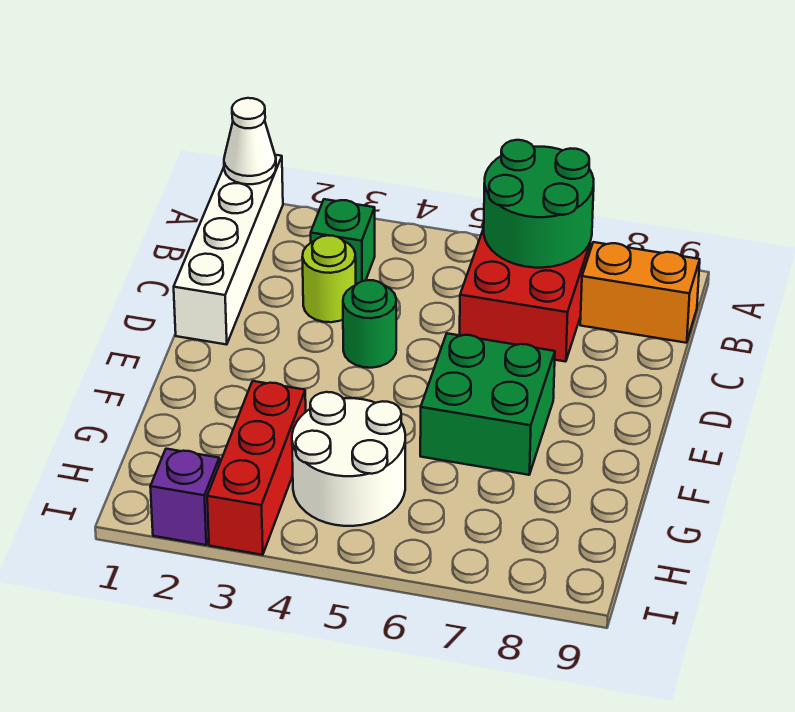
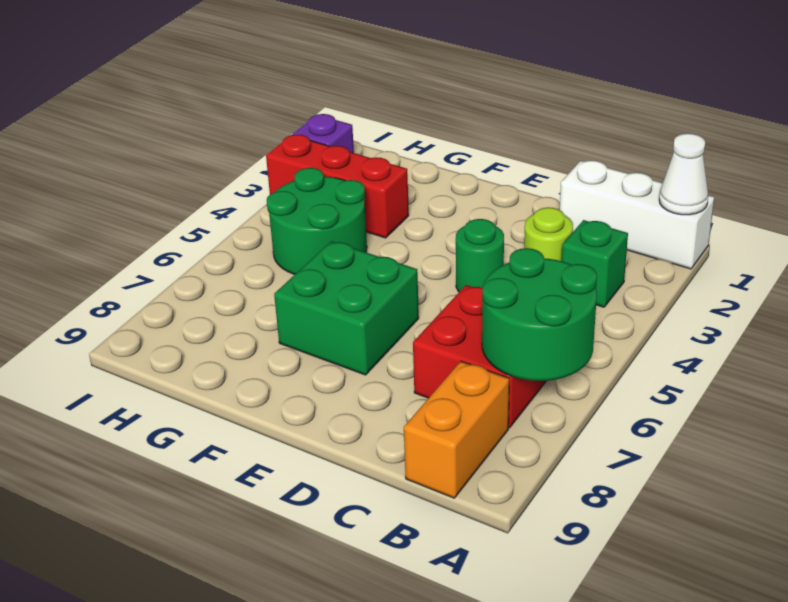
white 1x4 brick [174,155,283,345] -> white 1x3 brick [560,161,714,269]
white 2x2 round brick [292,392,405,526] -> green 2x2 round brick [267,168,367,274]

